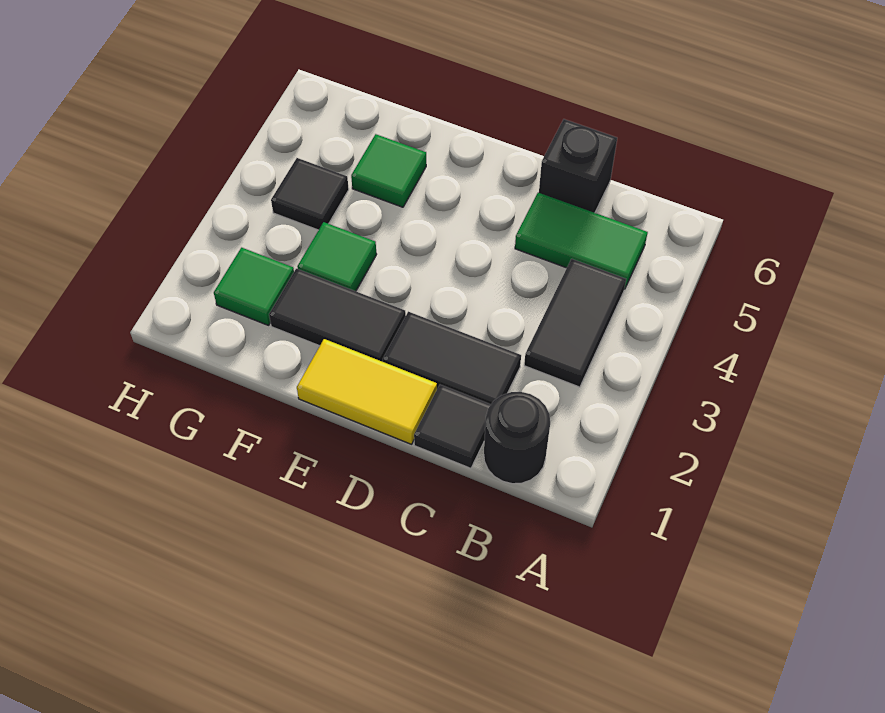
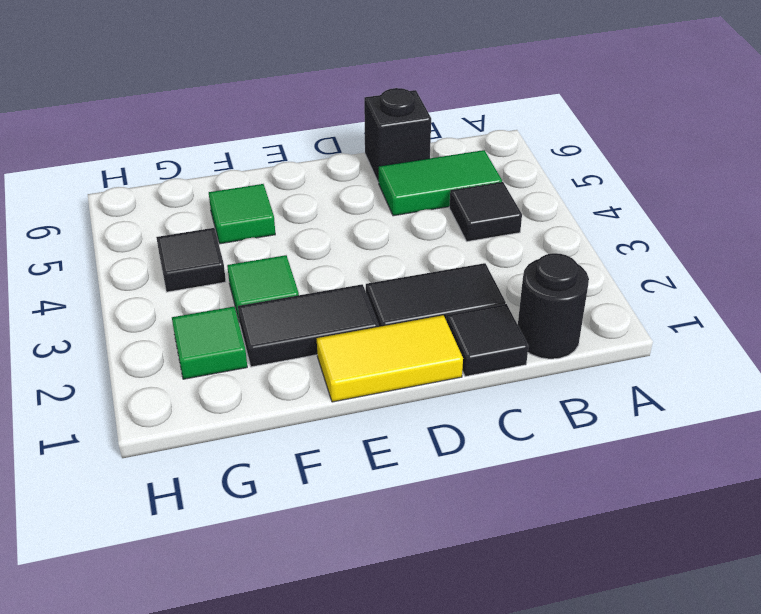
black 1x2 tile [524,259,626,387] -> black 1x1 tile [449,182,522,242]

